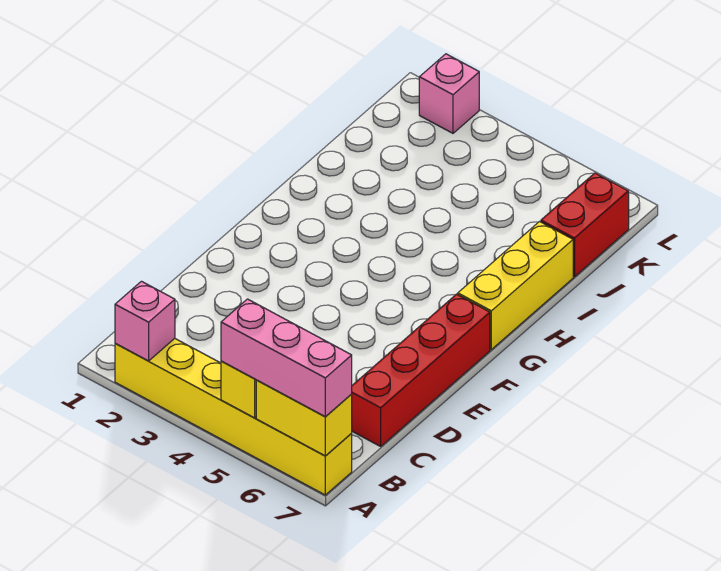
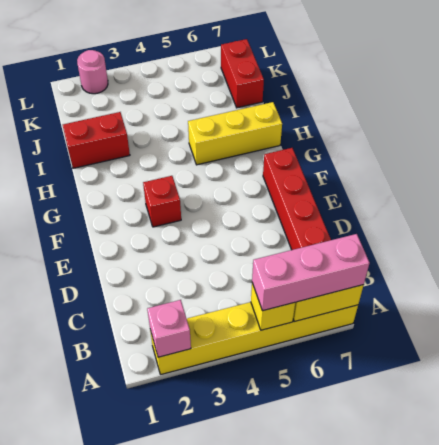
none -> red 1x1 brick [143,176,181,227]
yellow 1x3 brick [458,222,573,349] -> yellow 1x3 brick turned to [188,102,282,165]
none -> red 1x2 brick [63,112,130,168]
pink 1x1 brick [419,54,479,133] -> pink 1x1 round brick [77,50,108,94]

